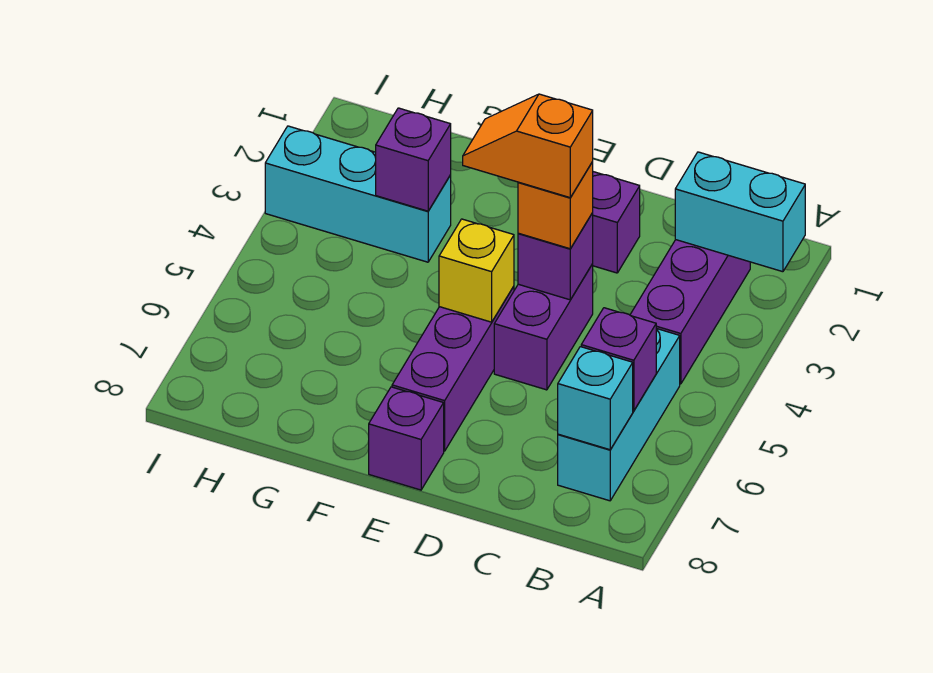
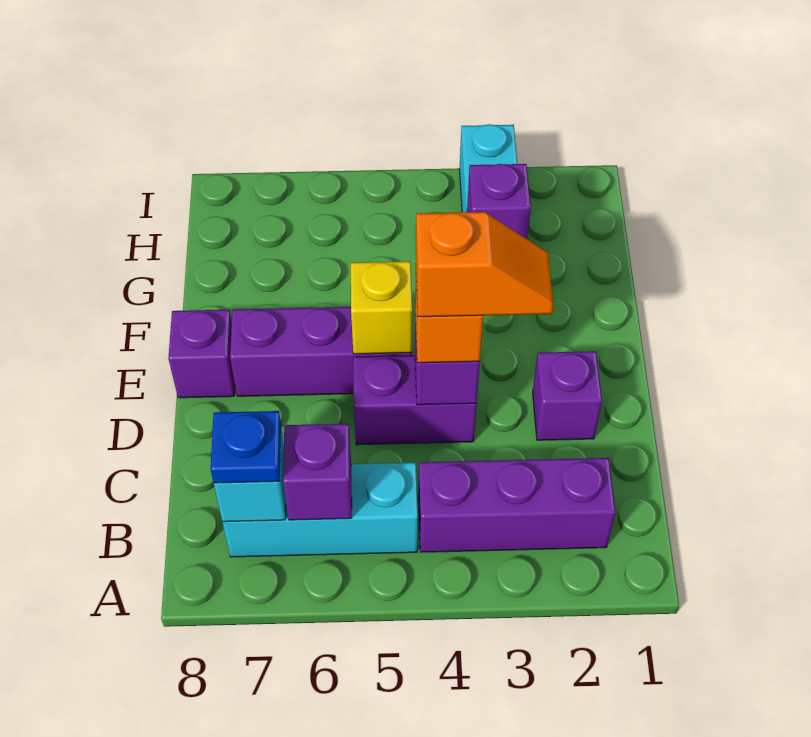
cyan 1x2 brick [675,152,805,272] -> none
none -> blue 1x1 plate [211,411,281,483]
orange 1x2 slope [463,94,593,198] -> orange 1x2 slope turned to [416,212,553,317]

